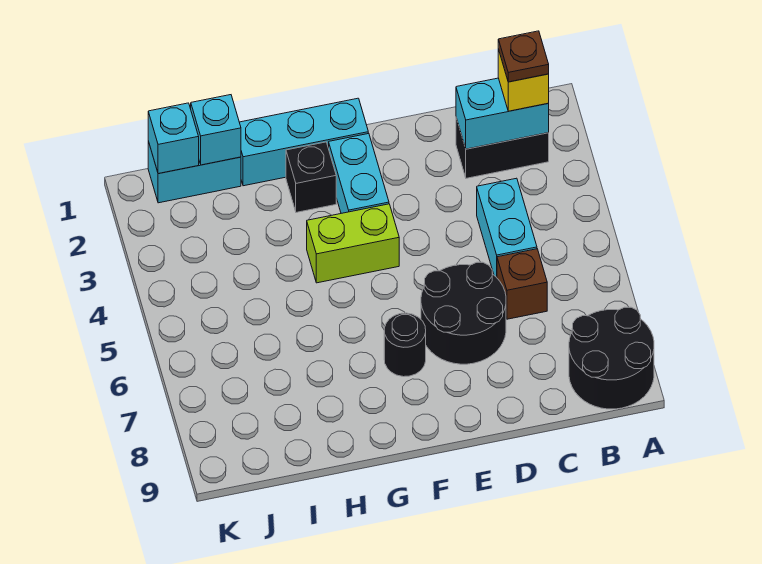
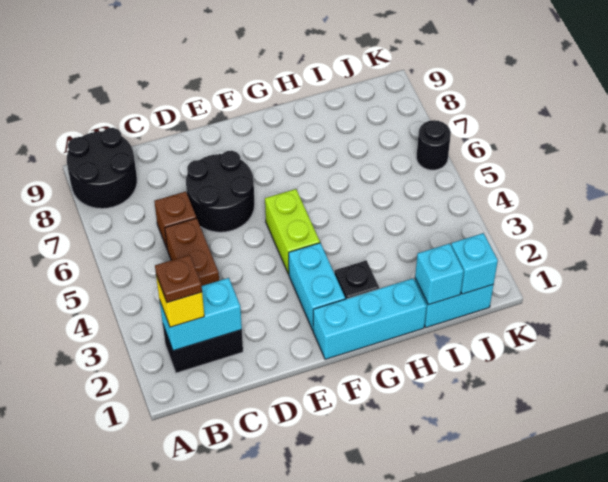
cyan 1x2 brick [477,178,537,277] -> brown 1x2 brick [165,218,219,286]
lime 1x2 brick [307,204,399,283] -> lime 1x2 brick turned to [265,189,320,274]
black 1x1 round brick [384,313,426,377] -> black 1x1 round brick moved to [416,120,451,170]

